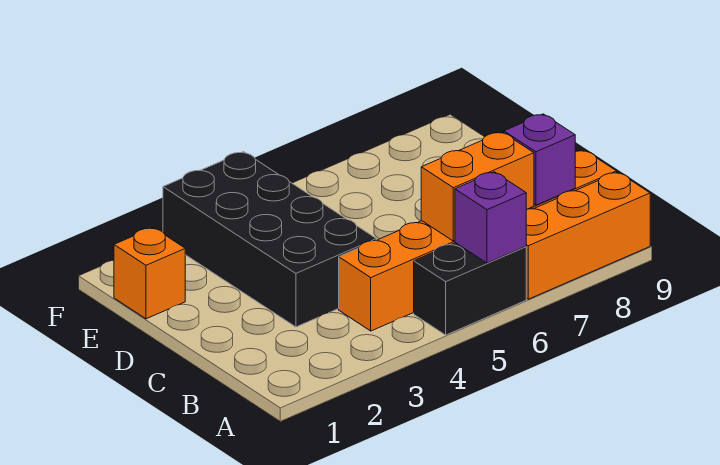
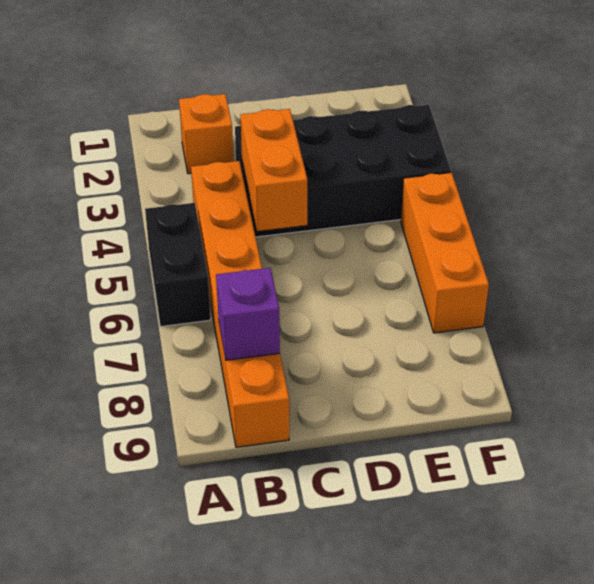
purple 1x1 brick [455,172,526,263] -> none
orange 1x3 brick [526,172,650,299] -> orange 1x3 brick moved to [401,173,489,333]
orange 1x2 brick [421,132,534,241] -> orange 1x2 brick moved to [240,109,307,231]
orange 1x1 brick [114,228,185,319] -> orange 1x1 brick moved to [179,94,234,174]

